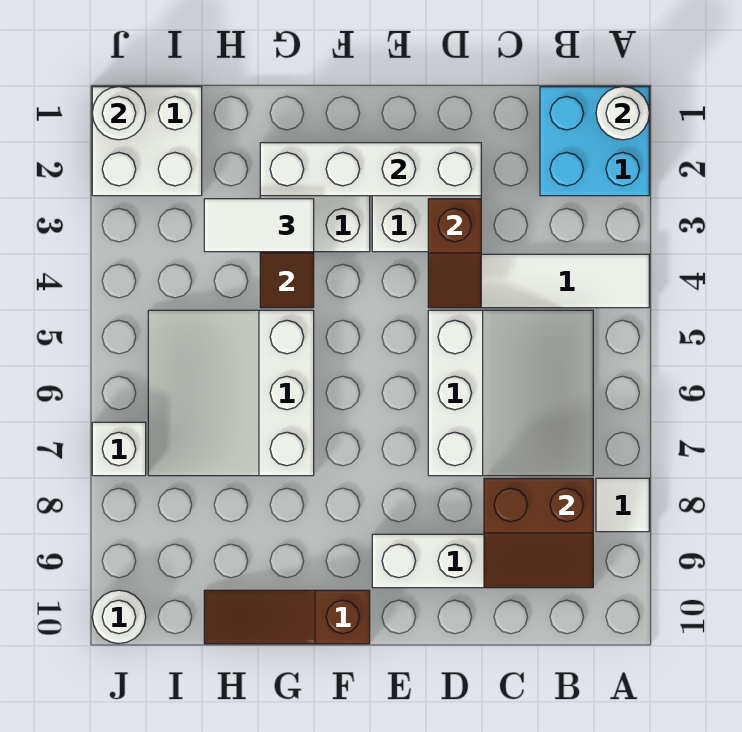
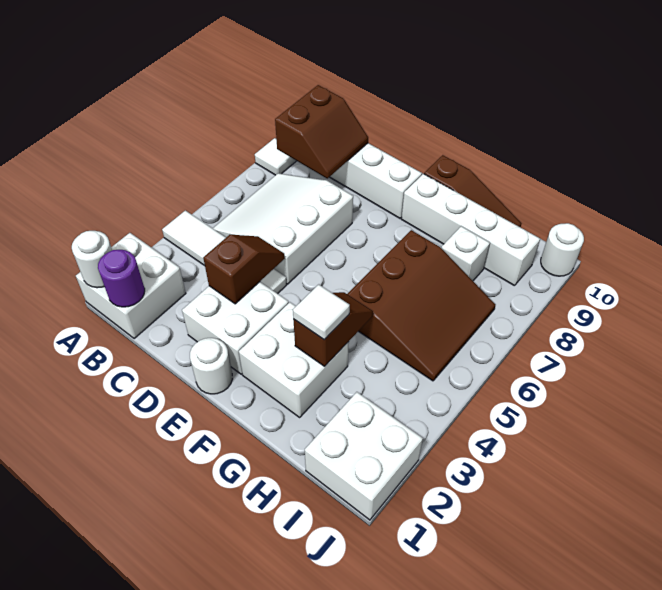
cyan 2x2 brick [540,87,649,196] -> white 2x2 brick [76,233,186,339]
none -> purple 1x1 round brick [98,250,145,307]
brown 2x2 slope [484,478,593,588] -> brown 2x2 slope turned to [275,85,368,178]
white 1x4 brick [260,143,481,196] -> white 1x4 brick moved to [401,174,540,286]
white 1x2 tile [204,199,314,252] -> white 1x1 tile [293,284,350,340]
white 3x3 slope [148,310,314,476] -> brown 3x3 slope [347,230,496,381]
white 1x1 round brick [92,87,146,140] -> white 1x1 round brick moved to [190,338,232,394]
white 1x1 brick [92,422,146,476] -> white 1x1 brick moved to [441,226,490,281]

